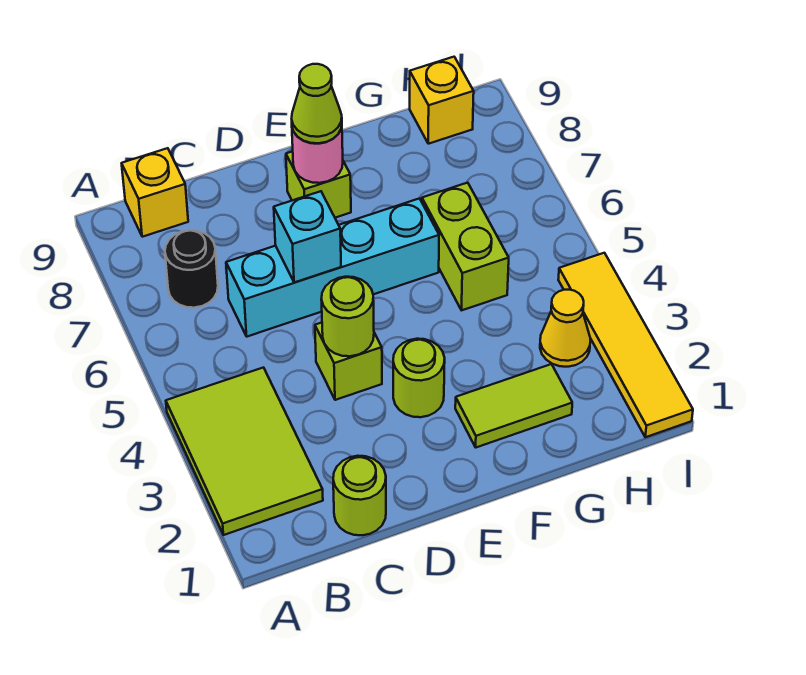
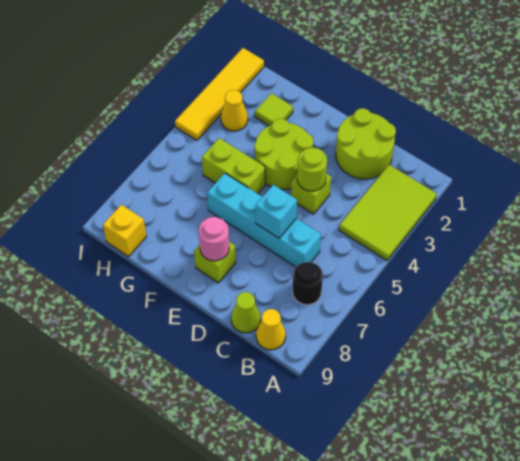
yellow 1x1 brick [122,148,188,237] -> yellow 1x1 cone [256,309,286,350]
lime 1x1 round brick [333,456,386,535] -> lime 2x2 round brick [336,108,396,179]
lime 1x1 round brick [393,339,445,417] -> lime 2x2 round brick [254,119,314,189]
lime 1x1 cone [292,64,342,143] -> lime 1x1 cone moved to [231,292,261,333]
lime 1x2 tile [455,364,572,447] -> lime 1x1 tile [255,93,293,126]
lime 1x2 brick [422,183,509,310] -> lime 1x2 brick turned to [202,138,265,194]

